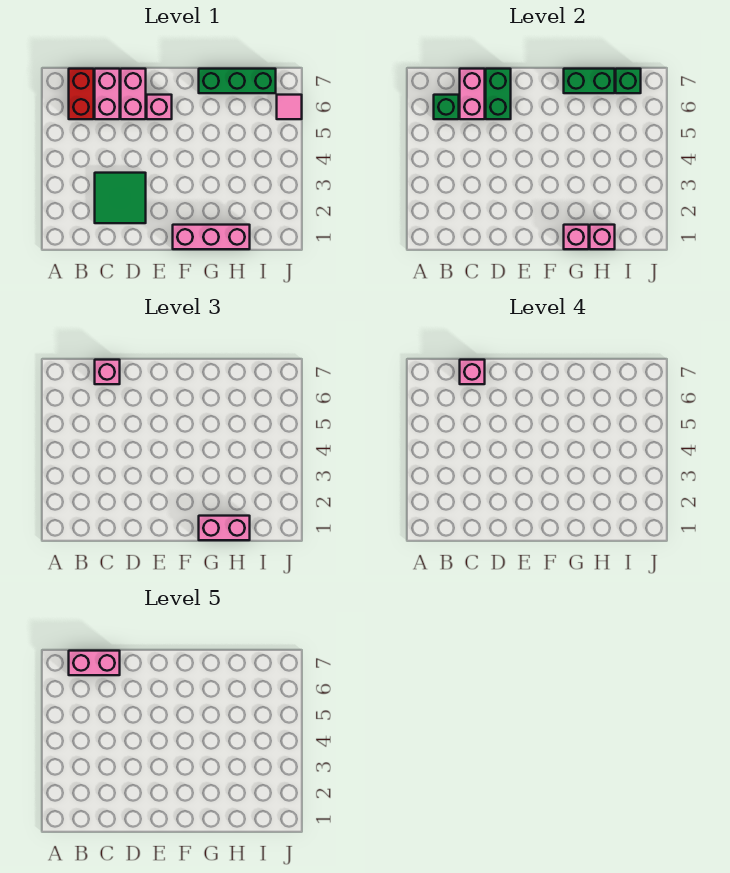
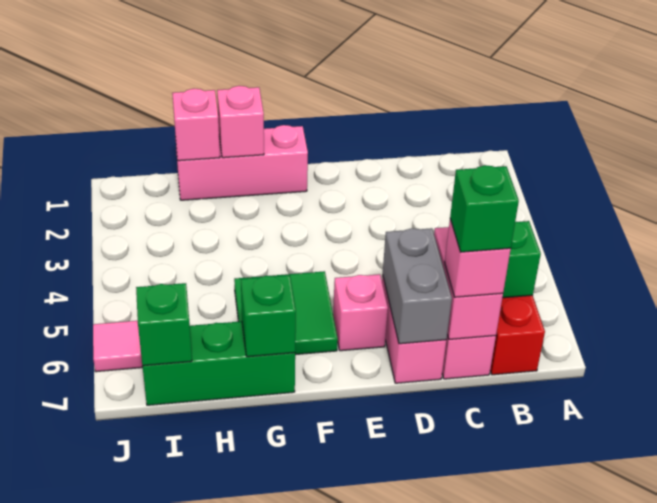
pink 1x2 brick [69,651,120,675] -> none
green 2x2 tile [95,173,146,223] -> green 2x2 tile moved to [234,271,338,355]
pink 1x1 brick [460,360,485,384] -> green 1x1 brick [450,165,519,252]
green 1x2 brick [486,69,511,119] -> grey 1x2 brick [383,228,452,344]
pink 1x2 brick [199,516,250,540] -> none
green 1x2 brick [564,69,615,93] -> green 1x1 brick [241,275,296,357]

